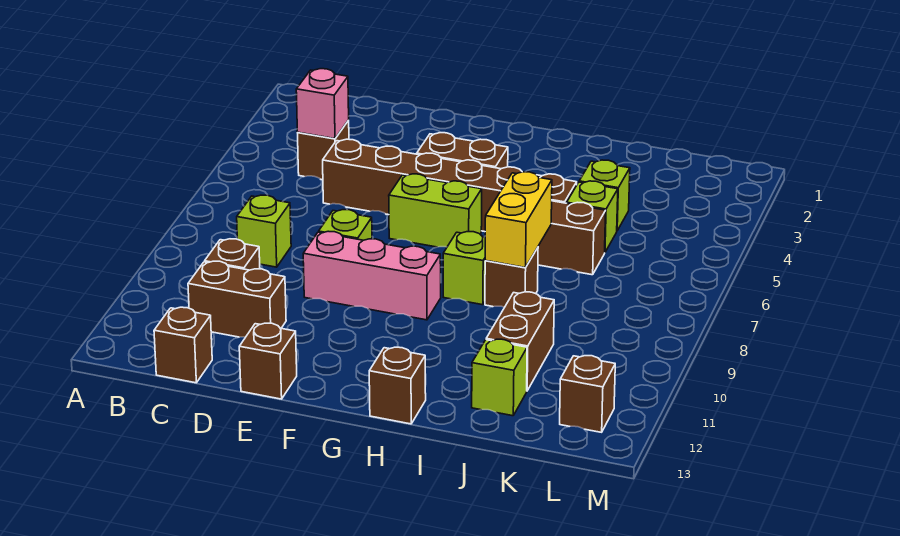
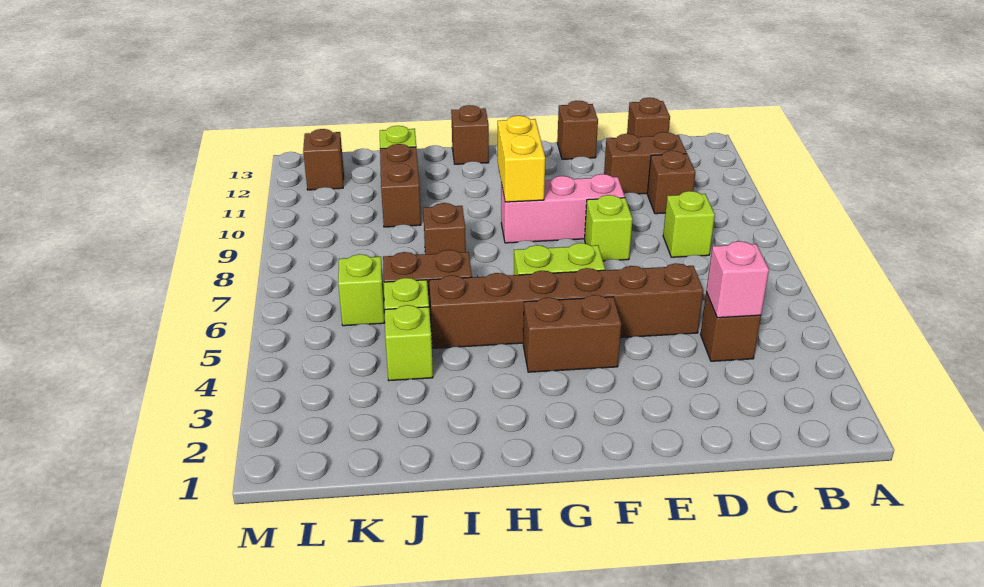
lime 1x1 brick [443,232,485,305] -> lime 1x1 brick moved to [338,254,384,326]
yellow 1x2 brick [485,172,552,268] -> yellow 1x2 brick moved to [498,116,545,202]

